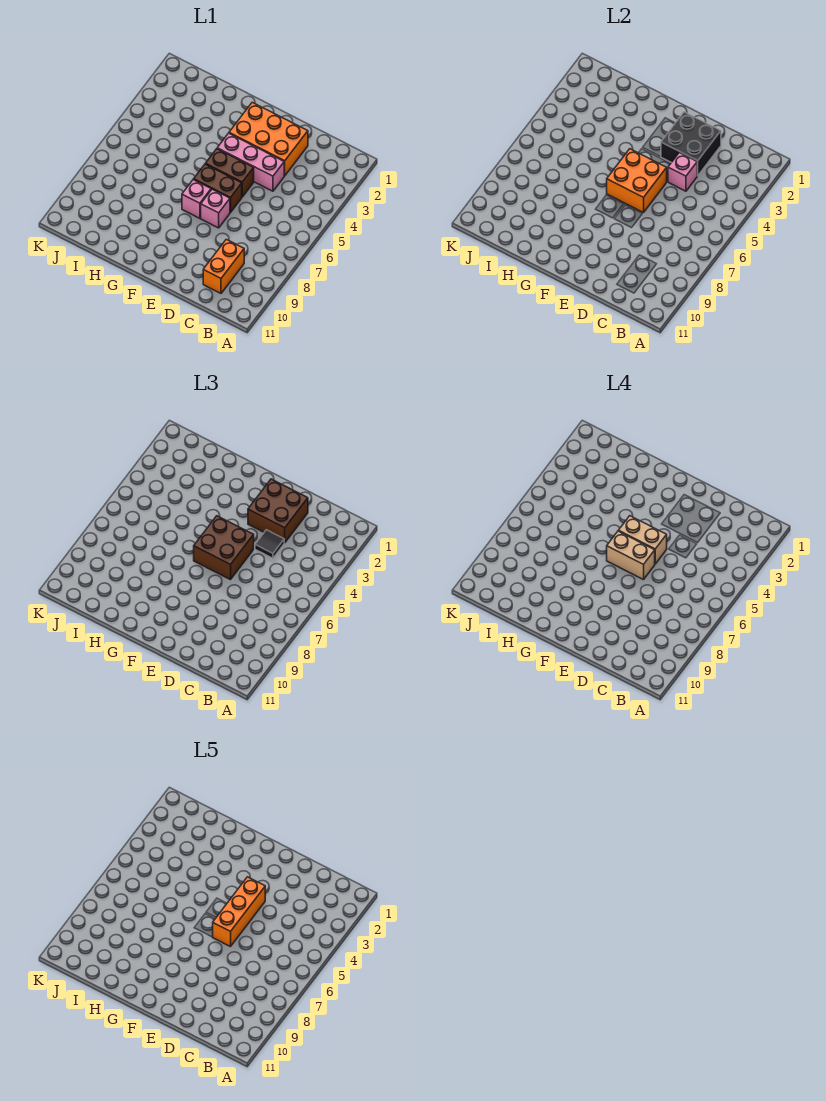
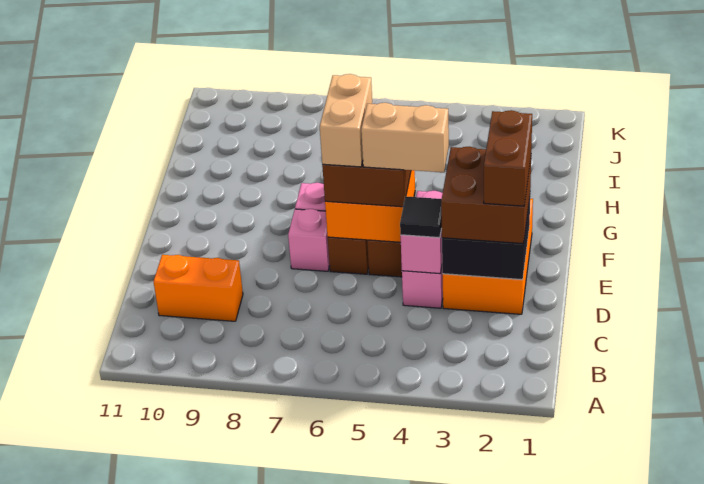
none -> brown 1x2 brick [484,110,532,206]
orange 1x3 brick [213,877,265,947] -> none
tan 1x2 brick [618,516,667,564] -> tan 1x2 brick turned to [361,103,449,172]

